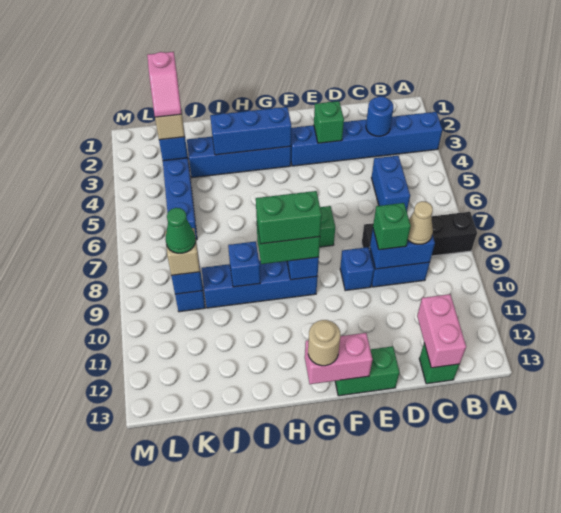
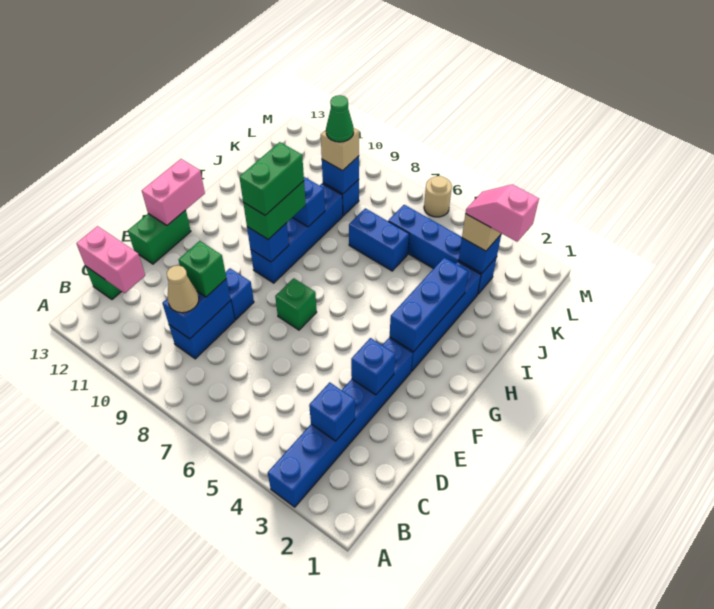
black 1x4 brick [362,212,477,256] -> none
blue 1x1 round brick [366,96,394,136] -> blue 1x1 brick [309,382,355,441]
blue 1x2 brick [371,156,410,211] -> blue 1x2 brick moved to [349,208,409,271]
green 1x1 brick [314,101,344,143] -> blue 1x1 brick [351,338,395,395]
tan 1x1 round brick [308,320,340,366] -> tan 1x1 round brick moved to [424,176,452,217]

